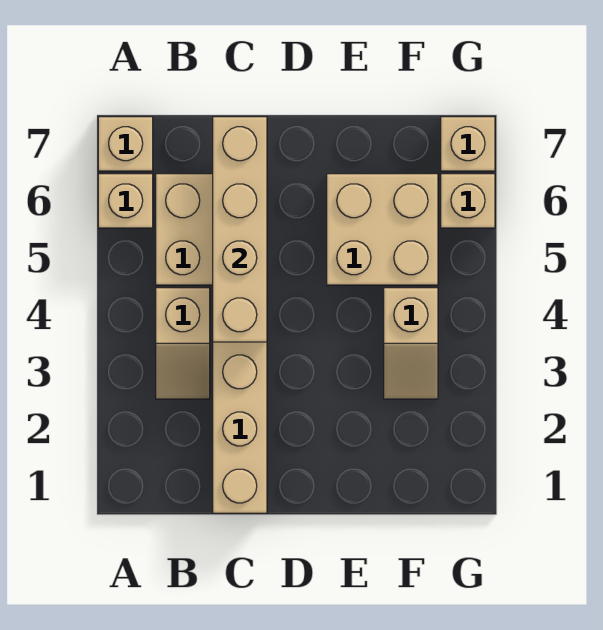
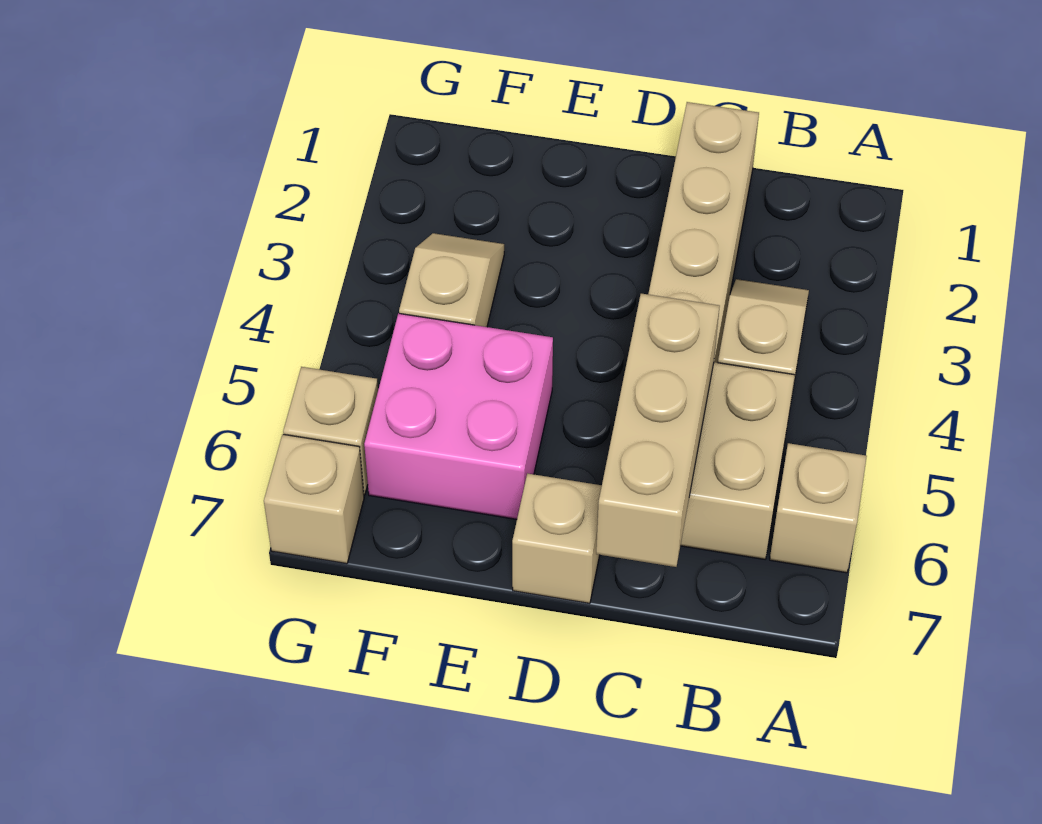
tan 1x1 brick [98,117,153,171] -> tan 1x1 brick moved to [512,473,602,604]
tan 1x4 brick [213,117,267,342] -> tan 1x3 brick [596,294,720,567]
tan 2x2 brick [327,174,438,285] -> pink 2x2 brick [364,313,553,519]

